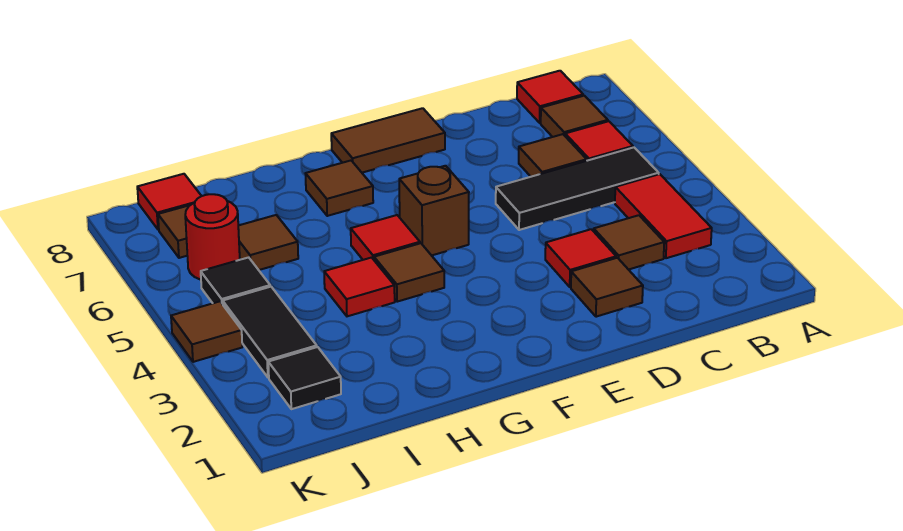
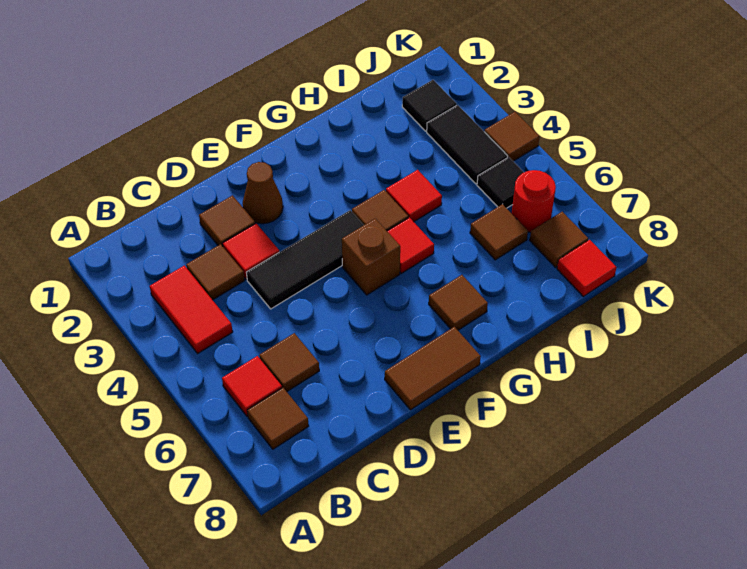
black 1x3 tile [496,147,659,230] -> black 1x3 tile moved to [246,210,364,309]
red 1x1 tile [517,71,583,123] -> none
none -> brown 1x1 cone [243,162,283,224]

